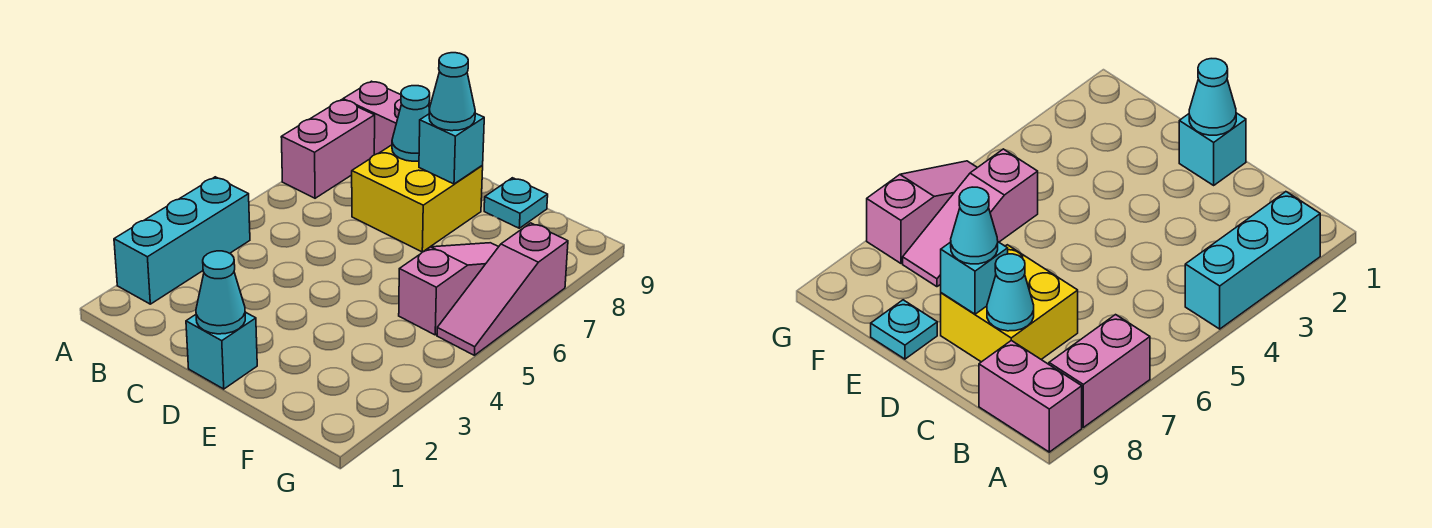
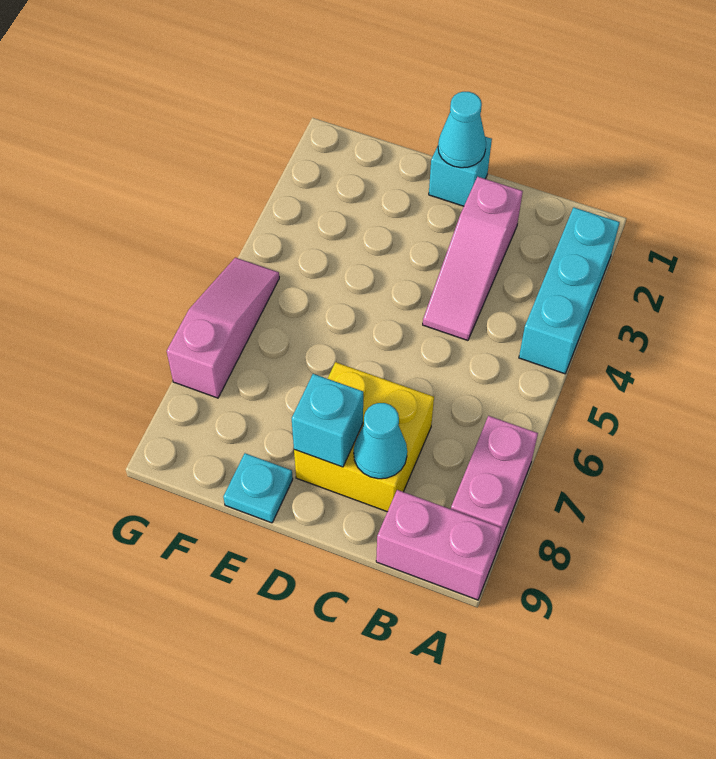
cyan 1x1 cone [429,53,475,131] -> none
pink 1x3 slope [399,243,498,335] -> pink 1x3 slope moved to [423,177,523,341]

